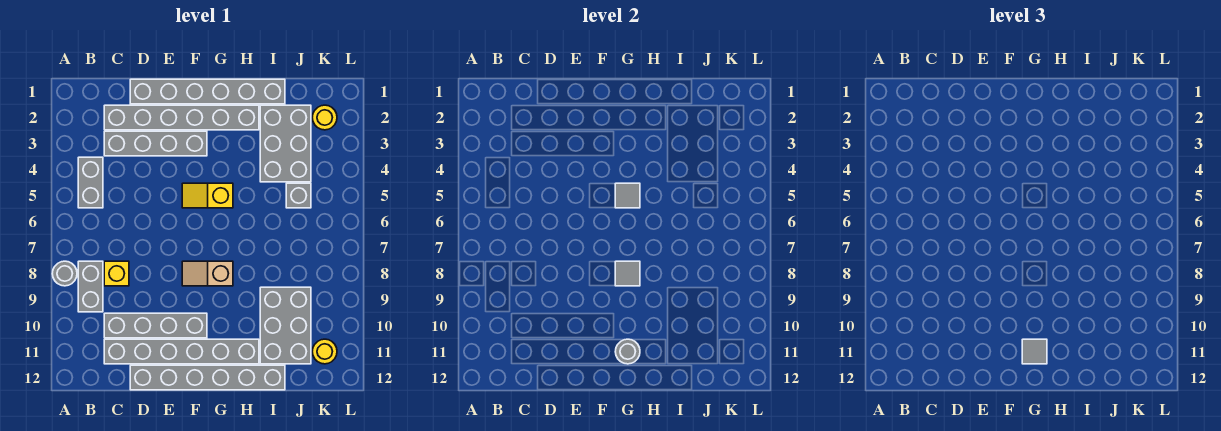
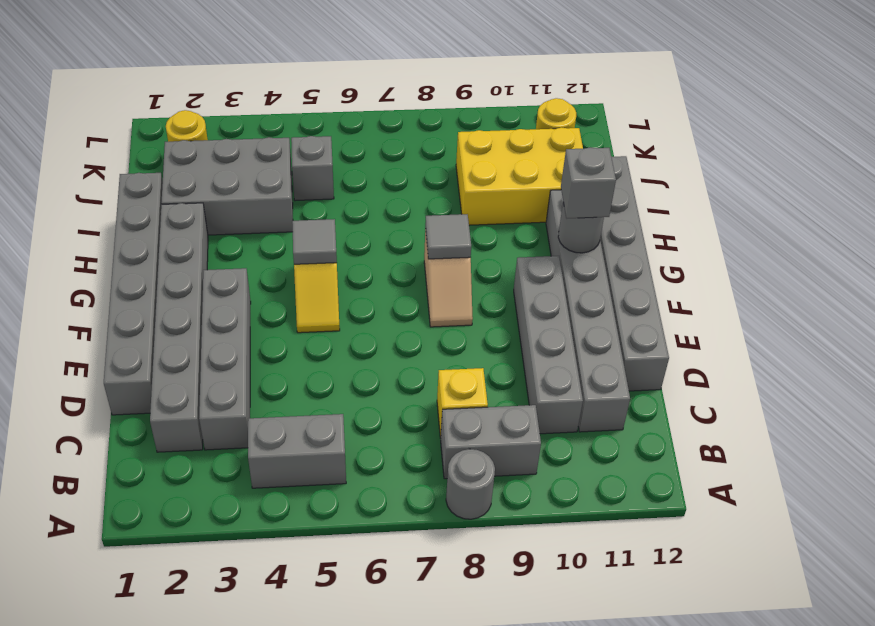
grey 1x1 tile [1022,339,1047,364] -> grey 1x1 brick [561,147,616,218]
grey 2x3 brick [260,287,311,364] -> yellow 2x3 brick [456,127,583,225]

